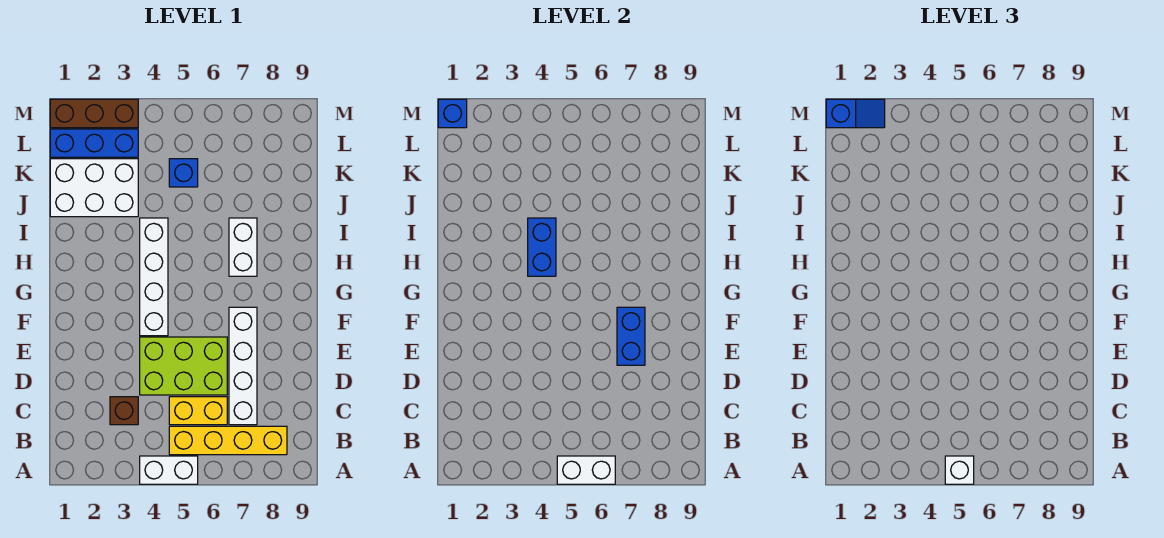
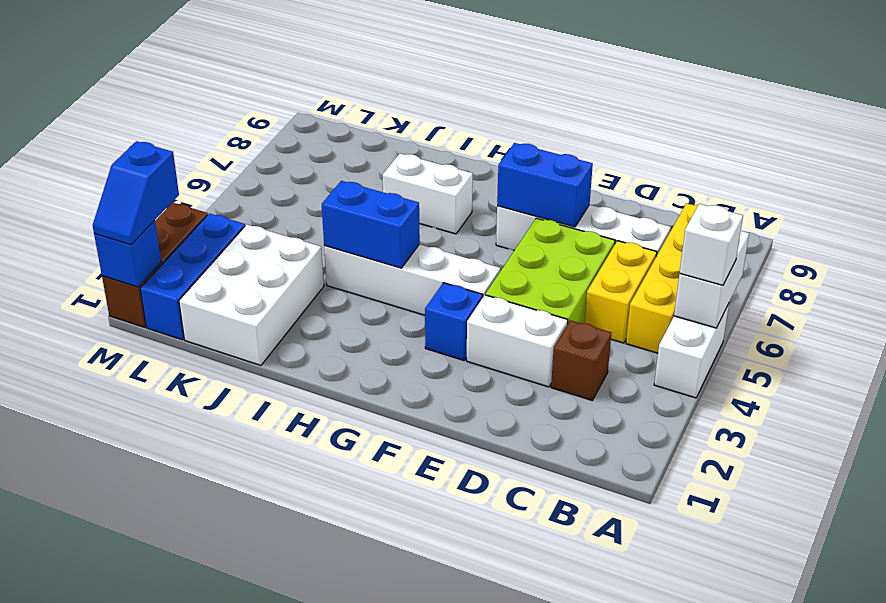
none -> white 1x2 brick [467,295,568,387]
blue 1x1 brick [169,159,198,187] -> blue 1x1 brick moved to [425,283,483,361]
blue 1x2 slope [826,99,885,128] -> blue 1x2 slope turned to [93,141,179,245]

